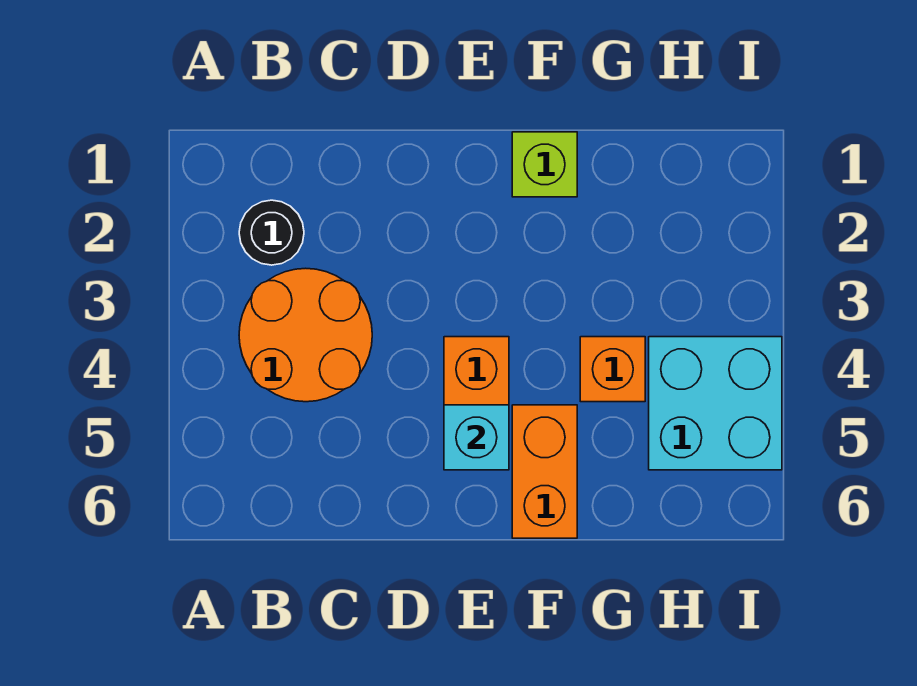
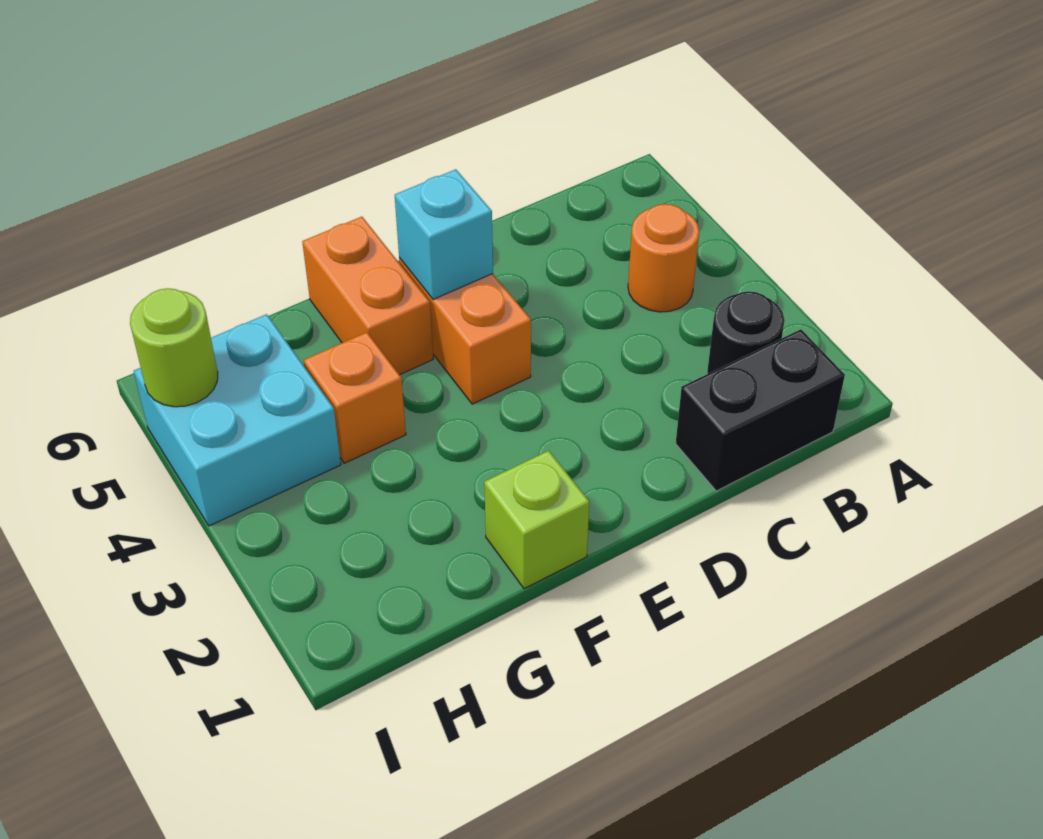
none -> black 1x2 brick [676,329,845,491]
orange 2x2 round brick [239,268,372,402] -> orange 1x1 round brick [628,204,699,312]
none -> lime 1x1 round brick [130,288,218,407]

